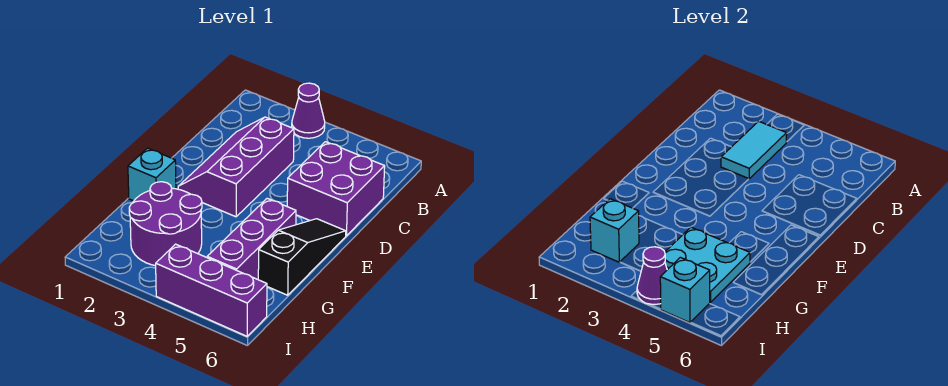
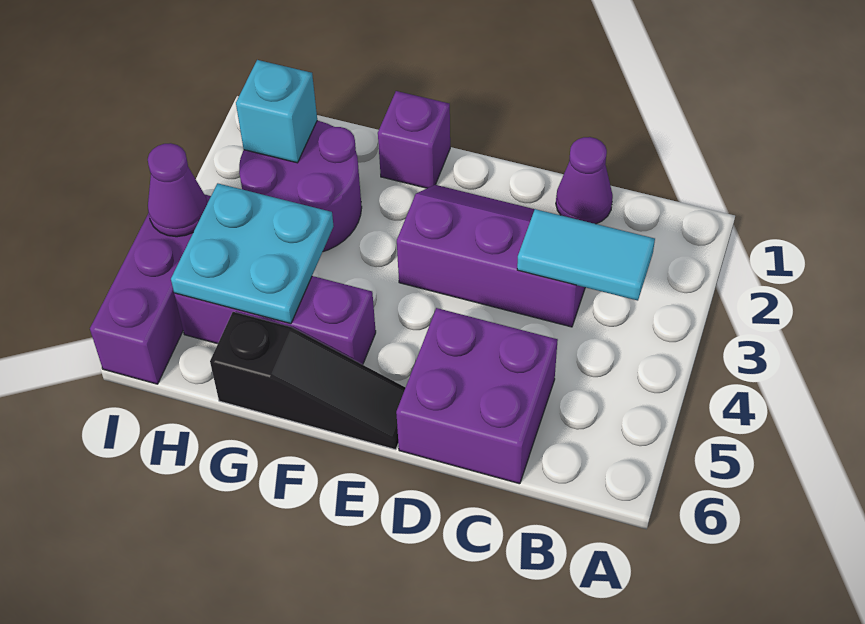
purple 1x1 cone [292,83,325,138] -> purple 1x1 cone moved to [556,137,613,224]
cyan 1x1 brick [128,148,176,201] -> purple 1x1 brick [378,91,450,188]
cyan 1x1 brick [660,257,710,323] -> none

